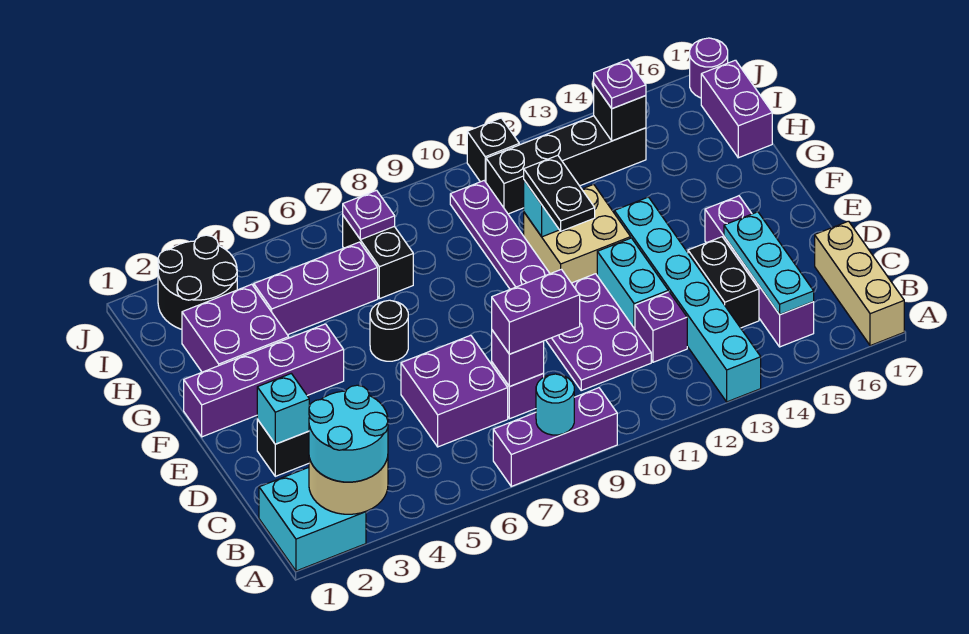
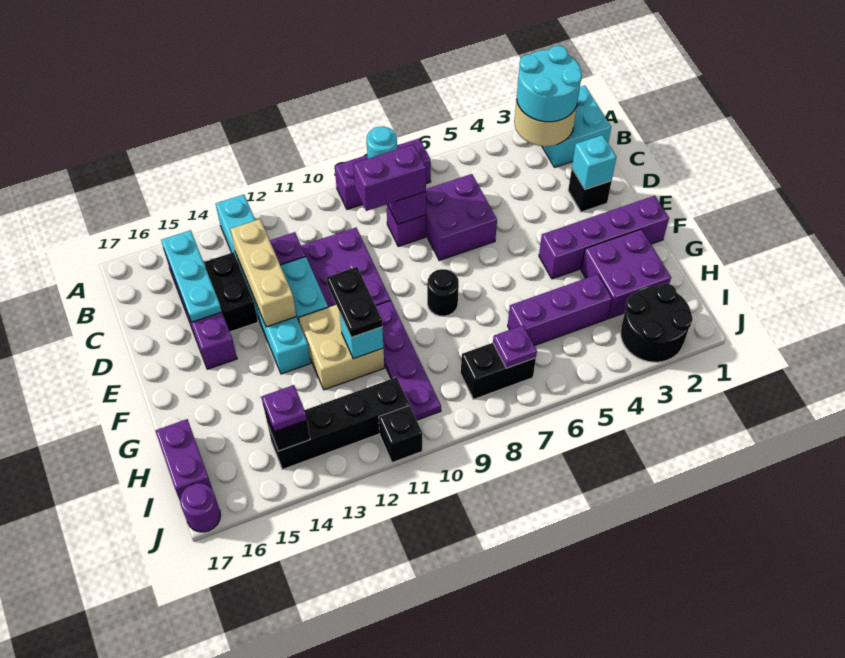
tan 1x3 brick [815,221,904,346] -> tan 1x3 brick moved to [230,219,296,327]
black 1x1 round brick [370,300,408,361] -> black 1x1 round brick moved to [427,269,459,316]
black 1x2 brick [343,216,413,299] -> black 1x2 brick turned to [461,343,536,399]

